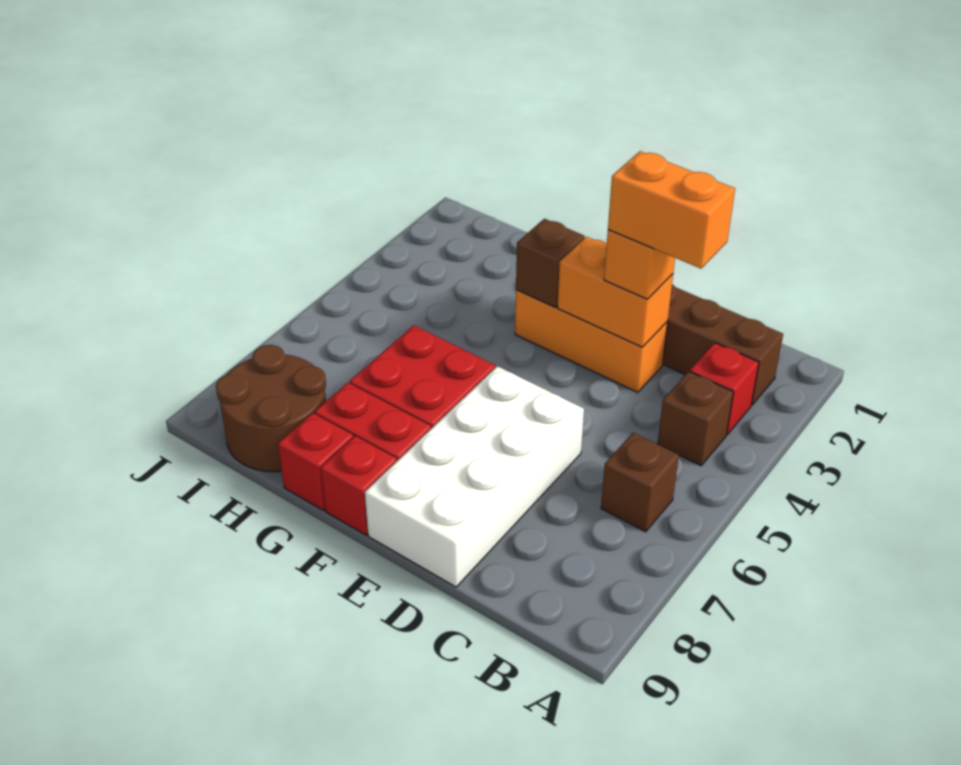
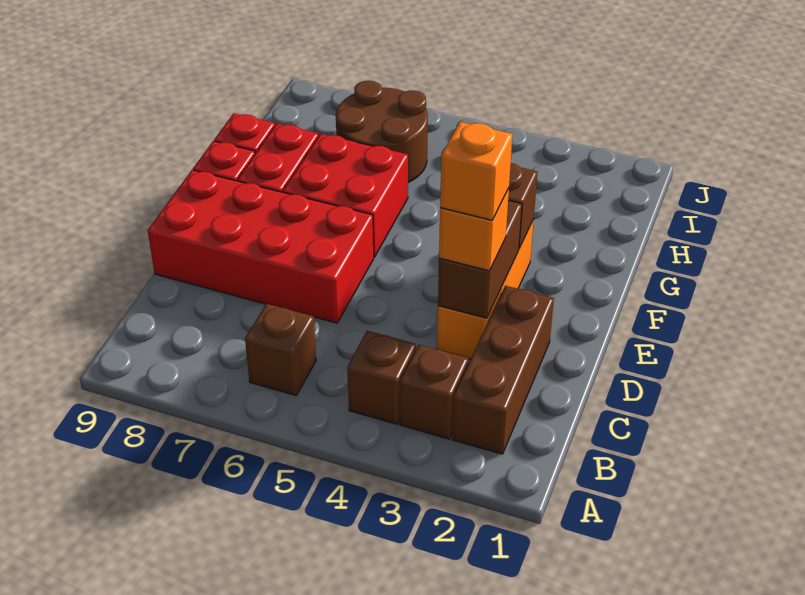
red 1x1 brick [690,343,759,435] -> brown 1x1 brick [400,345,469,439]
orange 1x2 brick [608,151,735,269] -> orange 1x1 brick [440,122,512,220]
orange 1x2 brick [558,237,673,347] -> brown 1x2 brick [438,201,522,318]
white 2x4 brick [365,366,584,587] -> red 2x4 brick [148,170,374,323]
brown 2x2 round brick [216,345,326,472] -> brown 2x2 round brick moved to [336,81,428,183]

